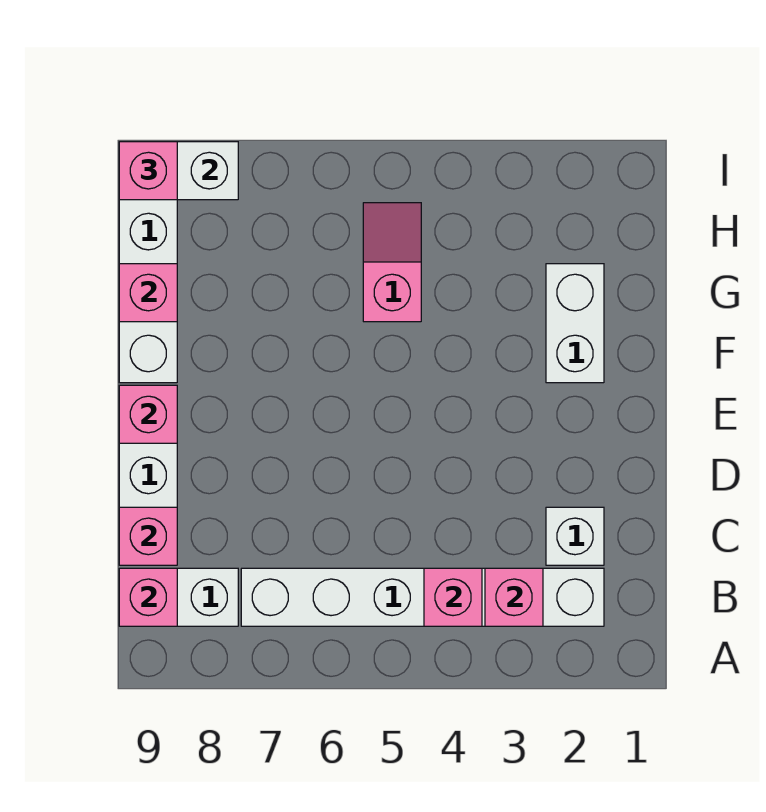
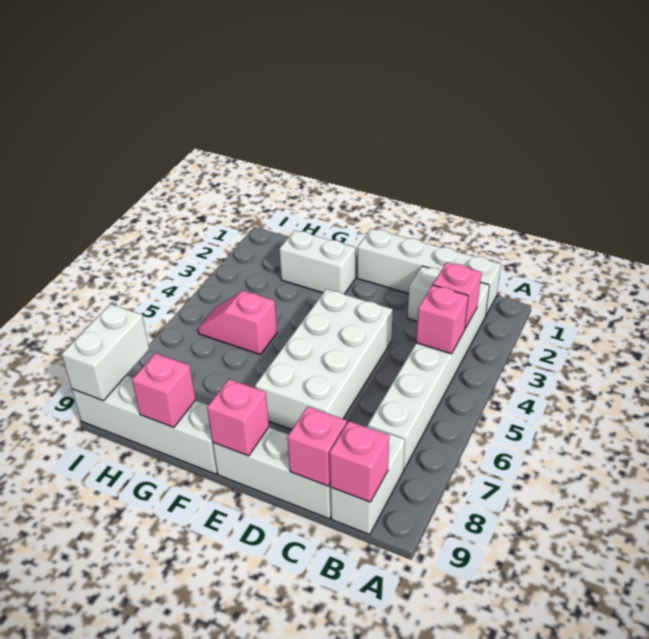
none -> white 1x4 brick [357,229,501,315]
none -> white 2x4 brick [255,289,393,430]
pink 1x1 brick [119,142,177,200] -> none

